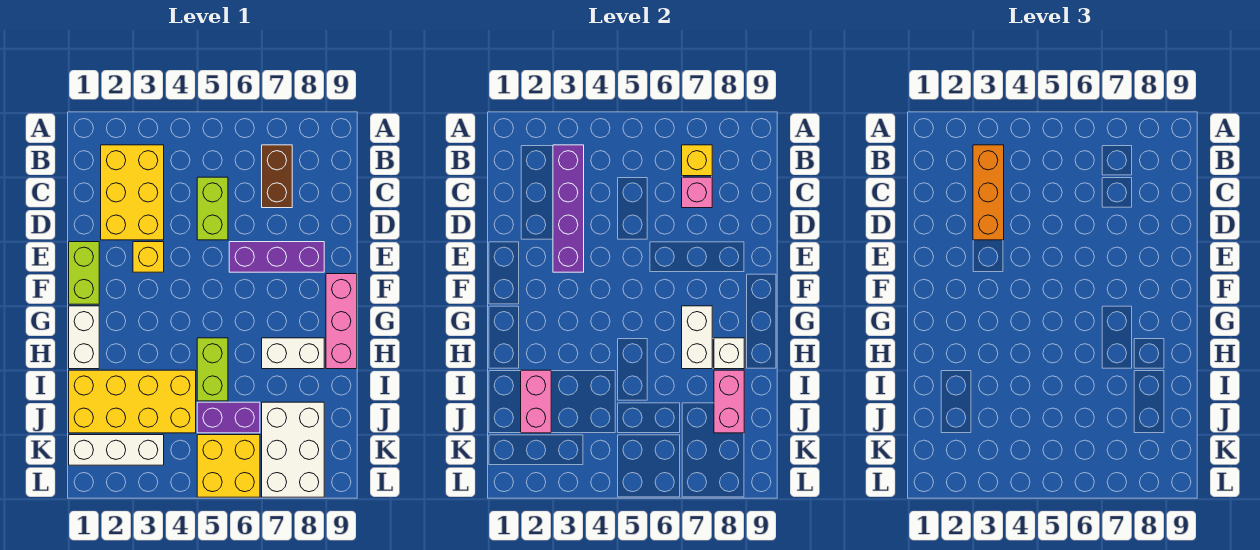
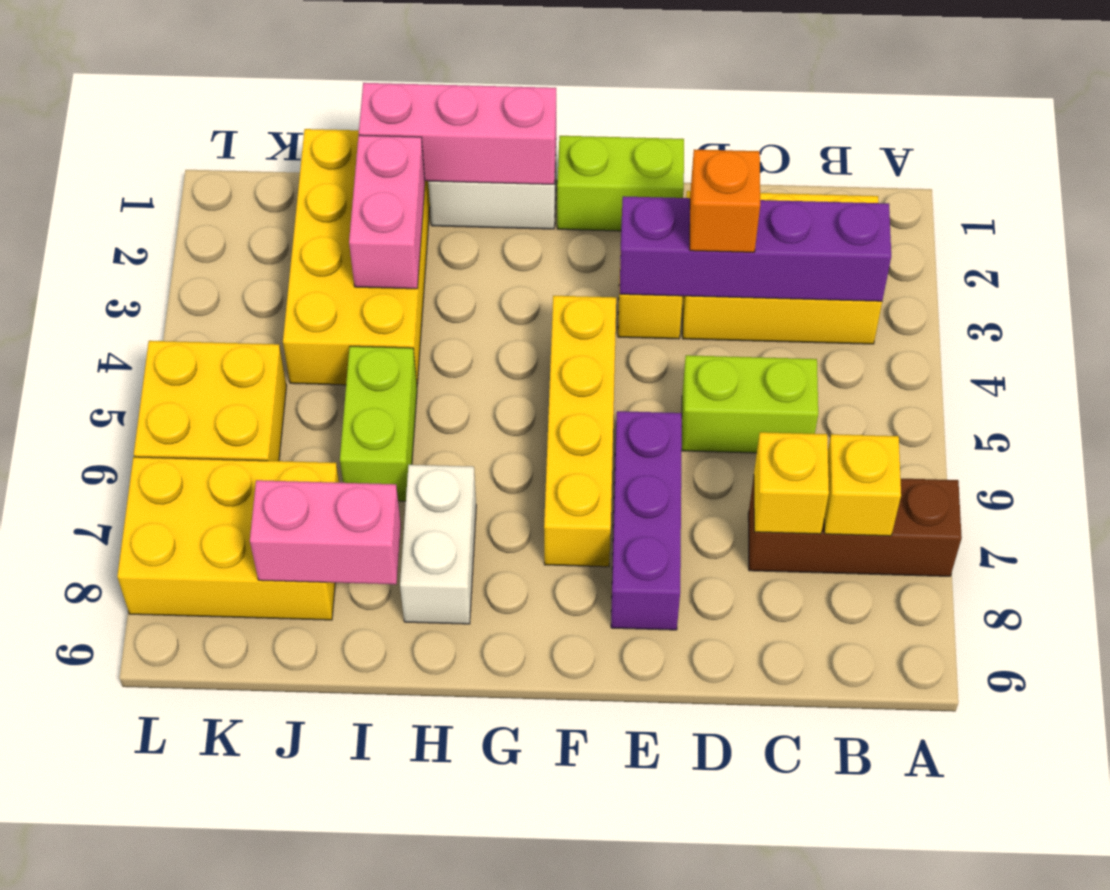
orange 1x3 brick [973,145,1004,240] -> orange 1x1 brick [690,150,760,252]
brown 1x2 brick [262,145,292,208] -> brown 1x3 brick [748,477,962,576]
pink 1x1 brick [682,177,712,208] -> yellow 1x1 brick [754,432,829,534]
none -> yellow 1x4 brick [544,296,616,567]
pink 1x3 brick [326,274,357,369] -> pink 1x3 brick moved to [359,83,556,184]
white 1x2 brick [682,306,712,369] -> none
lime 1x2 brick [197,338,228,401] -> lime 1x2 brick turned to [340,346,417,501]
white 1x1 brick [714,338,744,369] -> none
pink 1x2 brick [521,370,551,433] -> pink 1x2 brick turned to [349,135,425,289]
purple 1x2 brick [197,402,260,433] -> none
white 2x3 brick [262,402,324,497] -> yellow 2x3 brick [117,457,339,620]
white 1x3 brick [69,435,164,465] -> none

